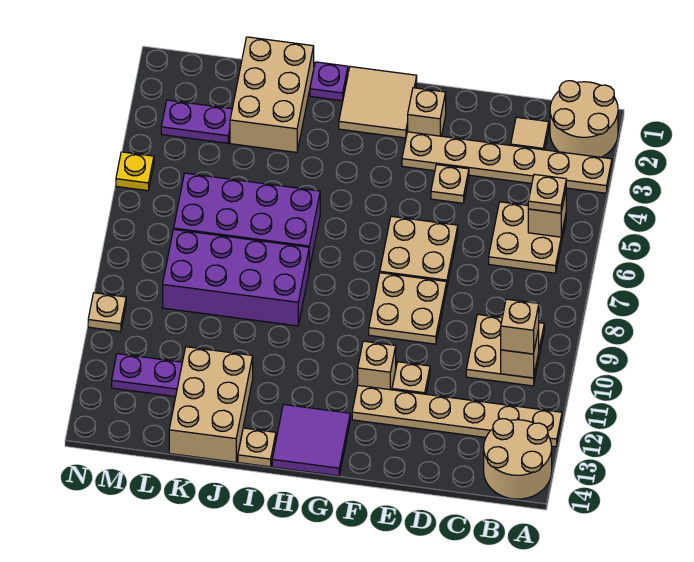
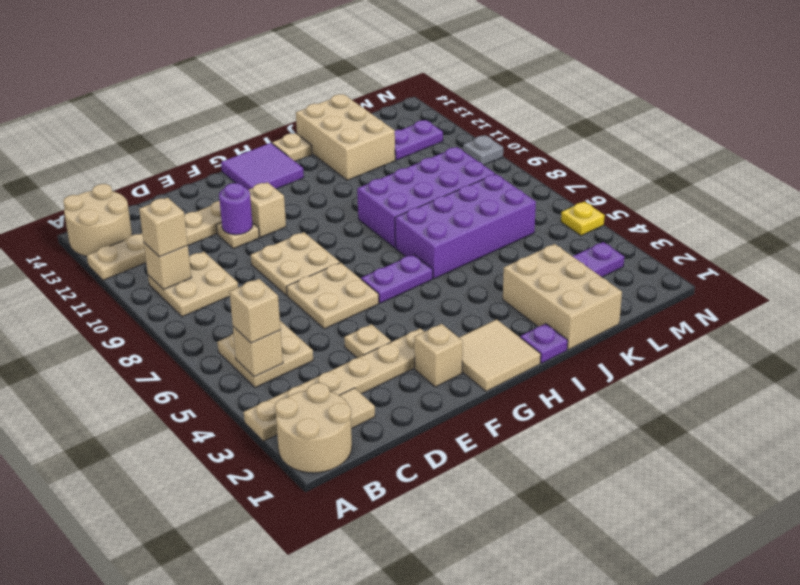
tan 1x1 plate [528,174,566,213] -> tan 1x1 brick [230,279,281,343]
none -> purple 1x1 round brick [219,183,253,235]
none -> purple 1x2 plate [361,254,433,303]
tan 1x1 plate [88,293,126,332] -> grey 1x1 plate [463,135,503,165]

